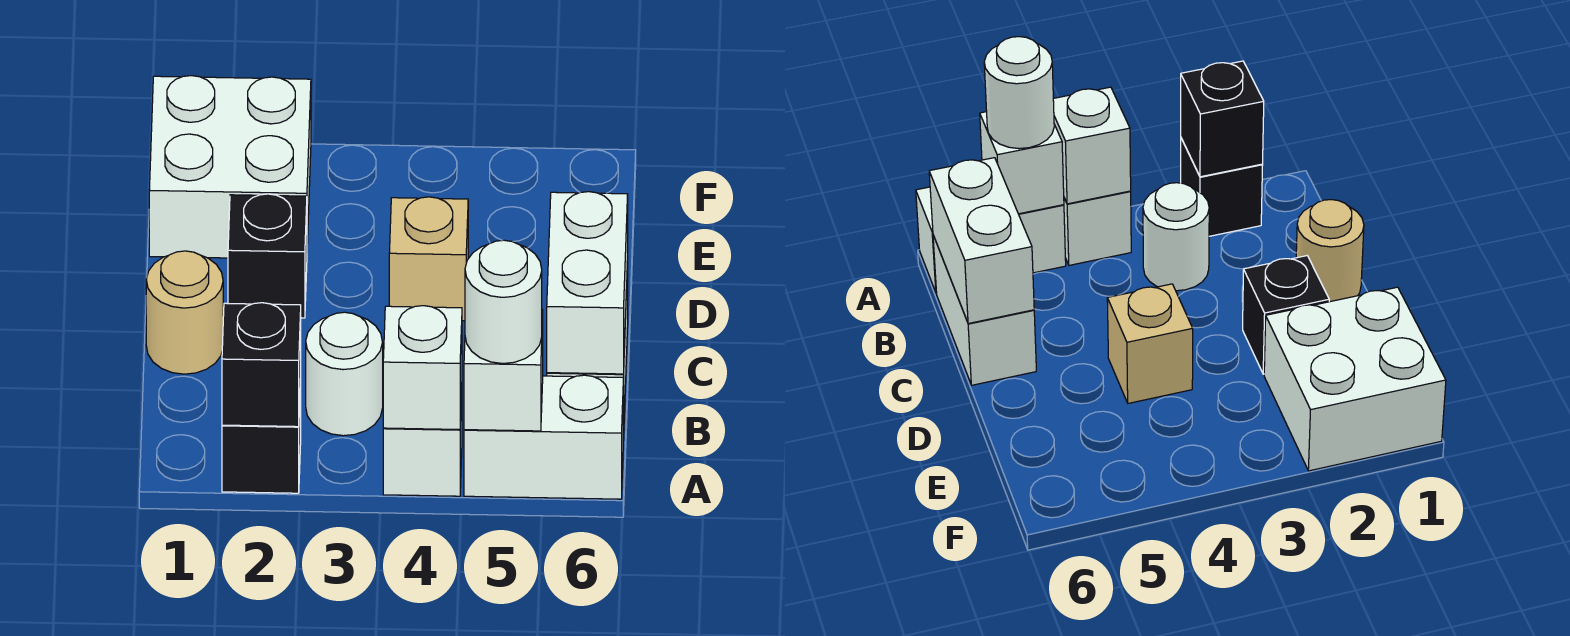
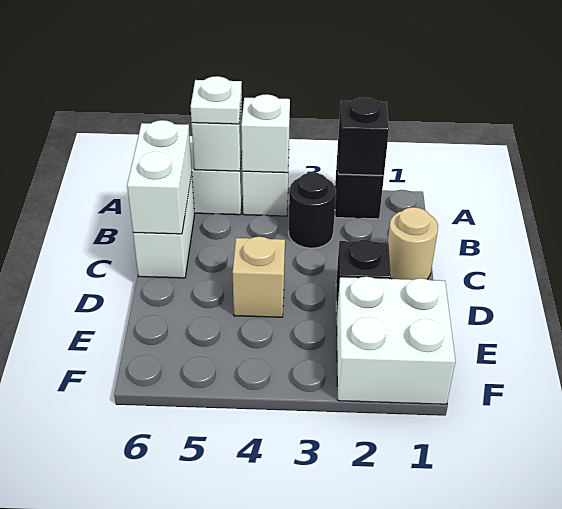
white 1x1 round brick [465,240,542,364] -> white 1x1 plate [191,76,242,124]
white 1x1 round brick [306,312,383,436] -> black 1x1 round brick [288,173,336,248]

